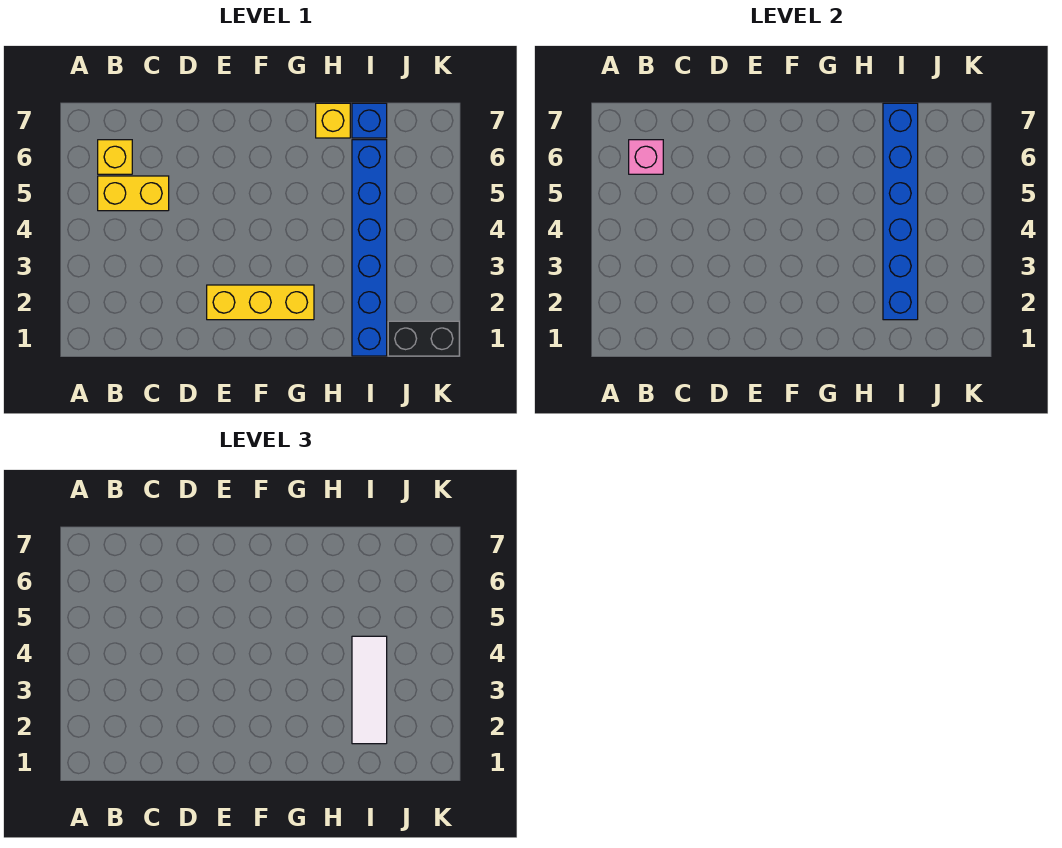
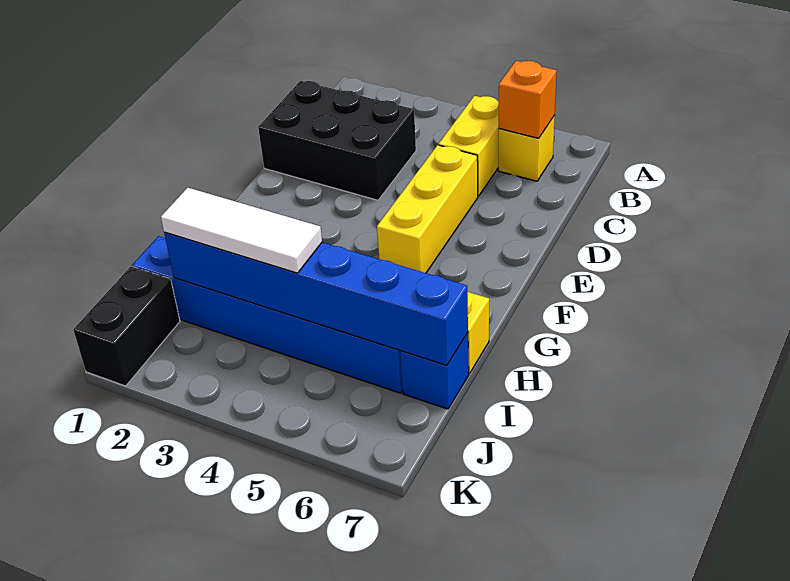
pink 1x1 brick [629,140,663,174] -> orange 1x1 brick [499,61,557,138]
none -> black 2x3 brick [258,81,416,200]
yellow 1x3 brick [207,285,314,320] -> yellow 1x3 brick moved to [377,145,478,273]

